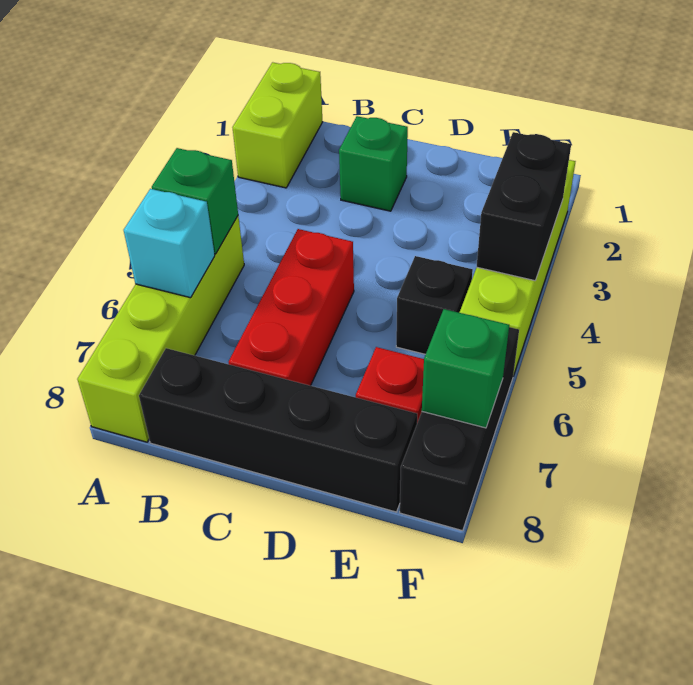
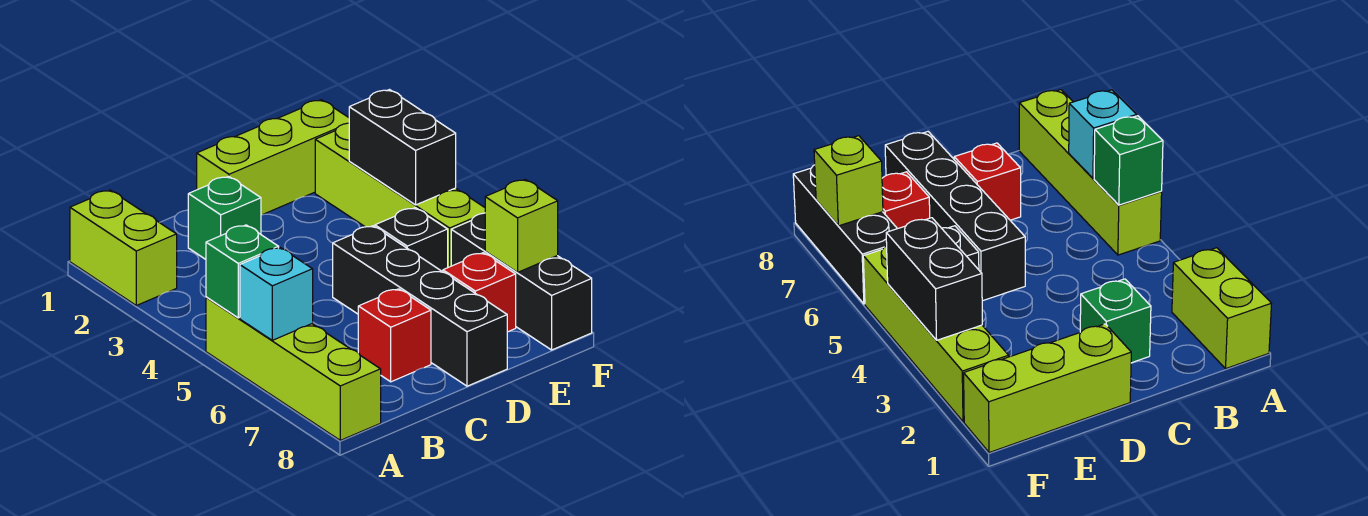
black 1x4 brick [139,348,417,512] -> black 1x4 brick turned to [333,226,507,386]
red 1x3 brick [229,229,354,386] -> red 1x1 brick [358,289,431,382]
none -> lime 1x3 brick [197,100,349,215]
green 1x1 brick [422,309,509,428] -> lime 1x1 brick [485,180,558,272]

